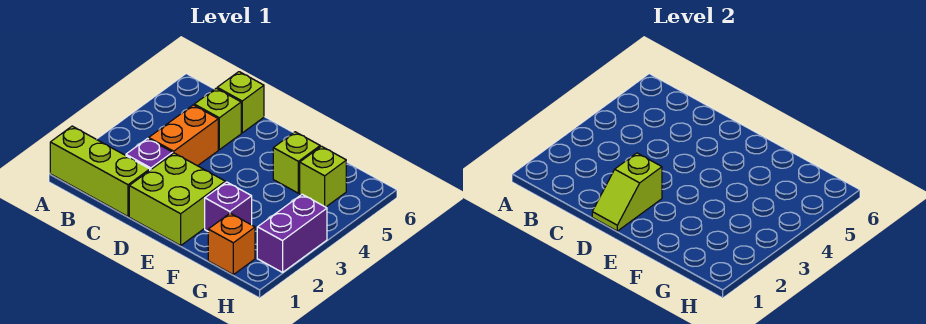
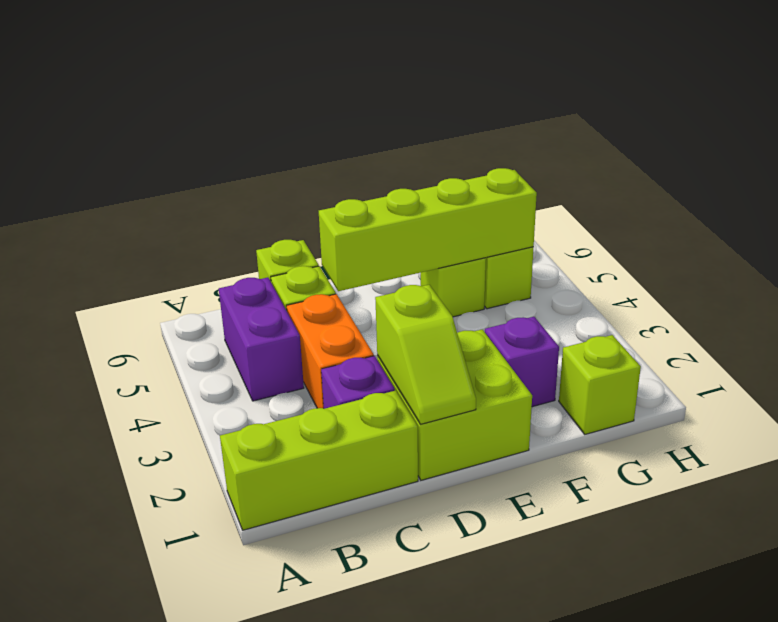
none -> lime 1x4 brick [319,168,537,291]
orange 1x1 brick [208,213,255,275] -> lime 1x1 brick [559,335,641,434]
purple 1x2 brick [257,194,327,272] -> purple 1x2 brick moved to [219,278,304,401]

